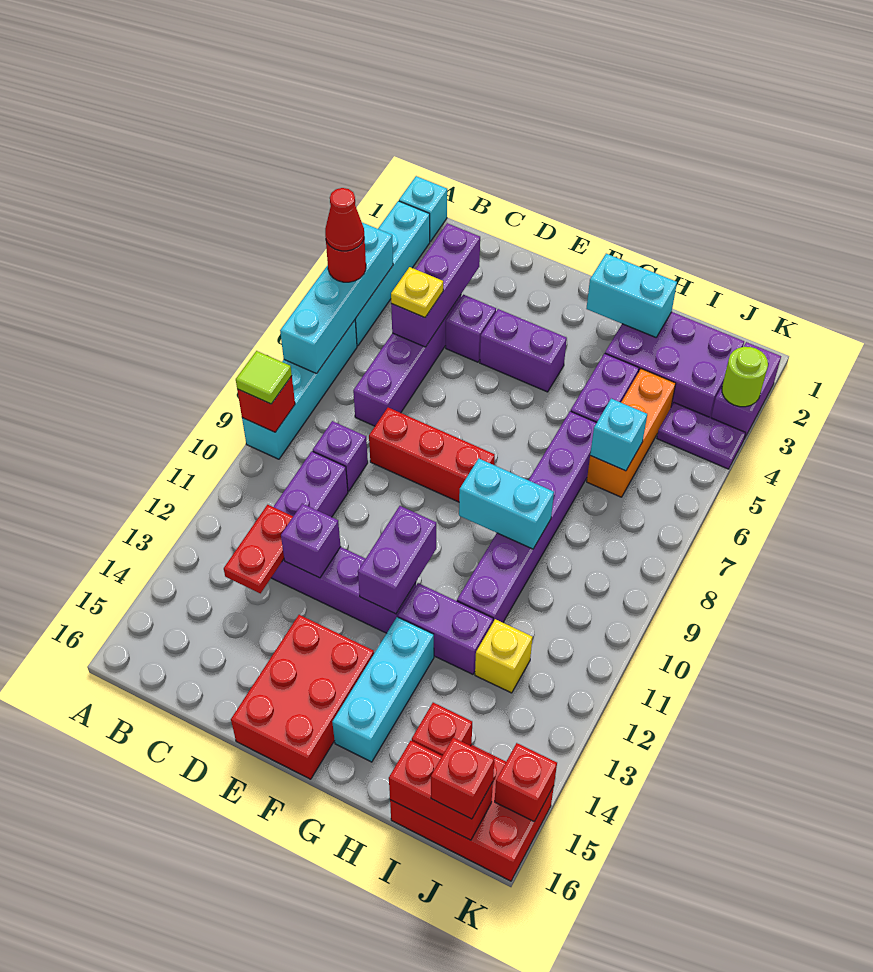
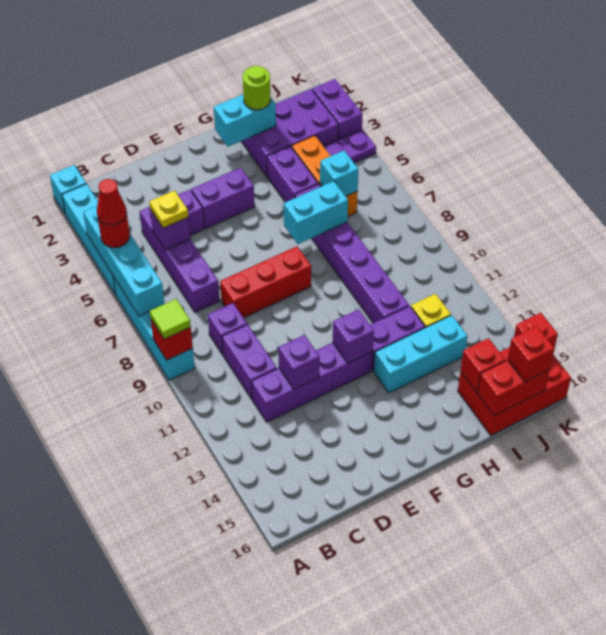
purple 1x3 brick [391,223,480,347] -> purple 1x1 brick [150,210,190,250]
red 1x2 plate [224,505,293,593] -> none
red 2x3 brick [231,615,374,779] -> none
purple 1x2 brick [358,506,436,614] -> purple 1x1 brick [333,309,374,363]
cyan 1x2 brick [459,459,554,549] -> cyan 1x2 brick moved to [284,181,348,244]
cyan 1x3 brick [332,617,434,762] -> cyan 1x3 brick turned to [374,315,468,393]
lime 1x1 round brick [722,347,768,407] -> lime 1x1 round brick moved to [243,66,271,110]

